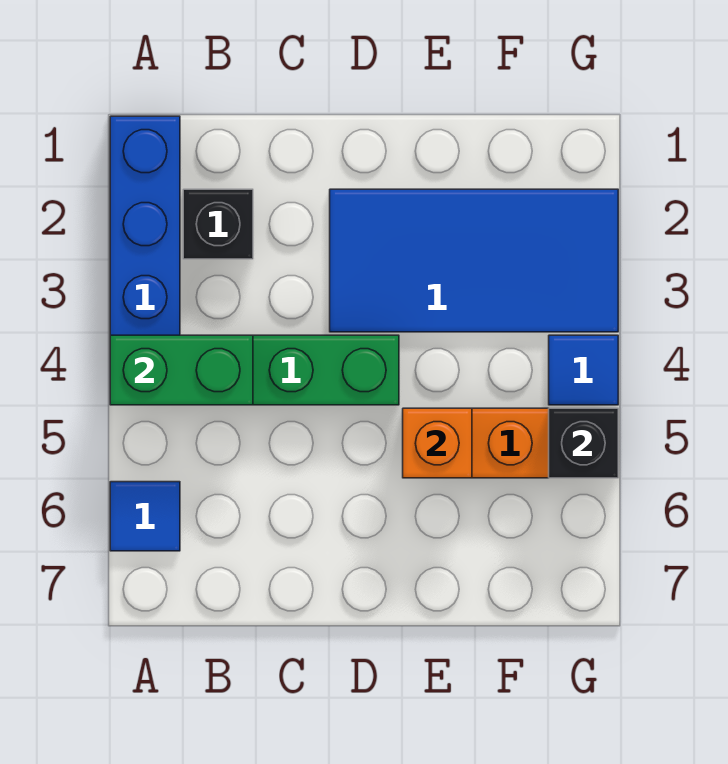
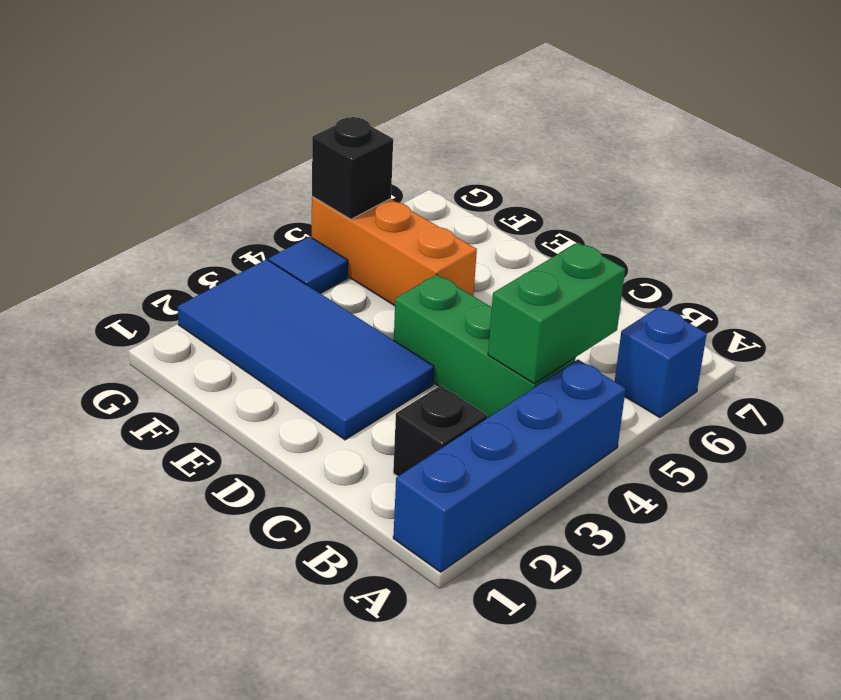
green 1x2 brick [110,335,253,405] -> green 1x2 brick turned to [488,242,625,384]
blue 1x1 tile [110,482,180,551] -> blue 1x1 brick [615,306,707,418]
orange 1x1 brick [403,408,472,478] -> none

